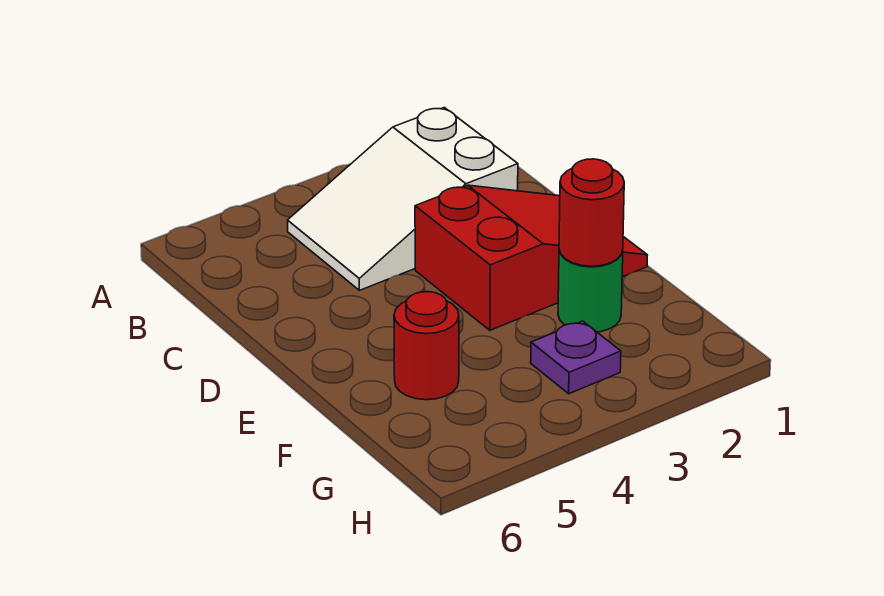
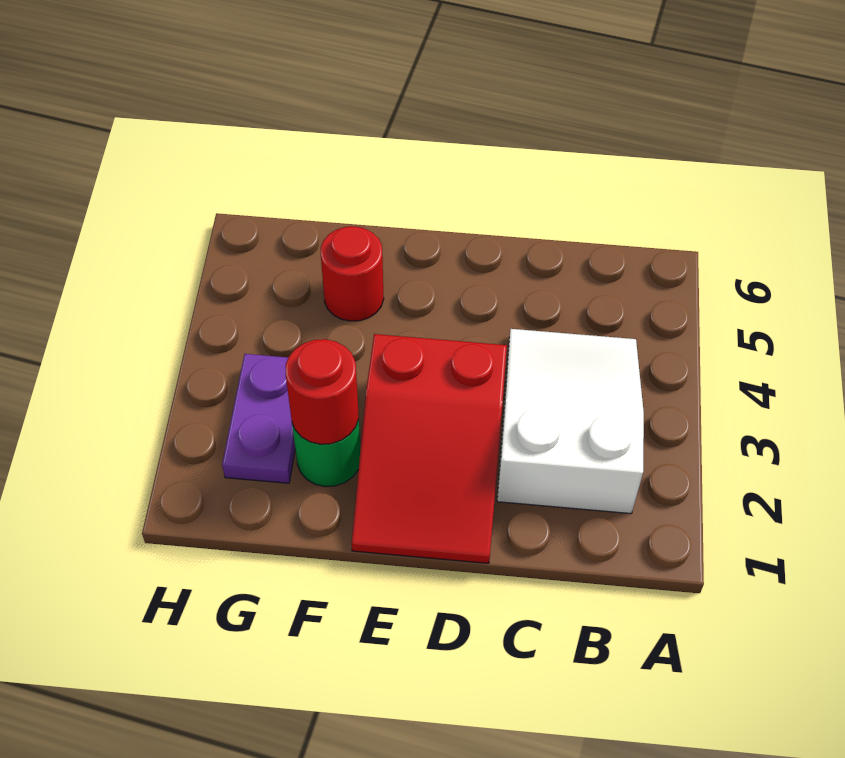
purple 1x1 plate [531,321,621,394] -> purple 1x2 plate [222,354,295,483]

